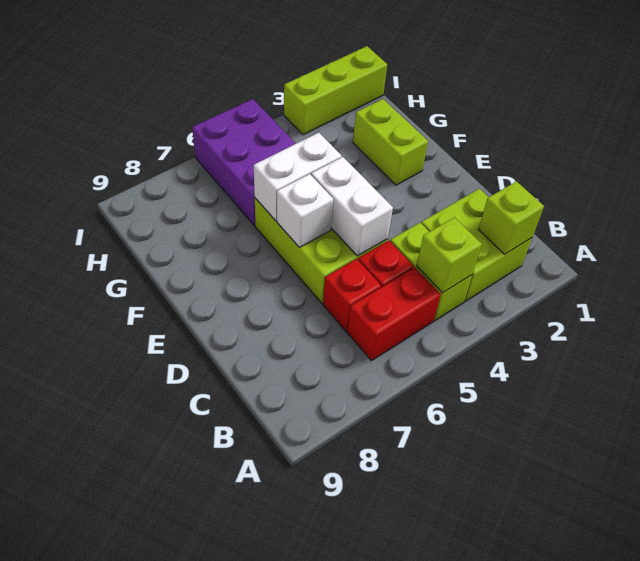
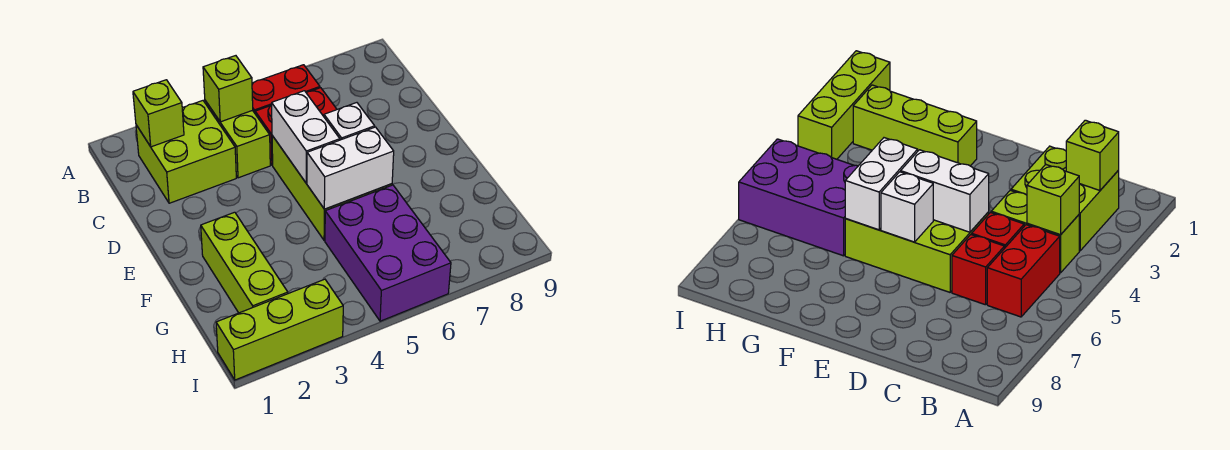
lime 1x2 brick [353,99,428,185] -> lime 1x3 brick [201,212,288,313]

